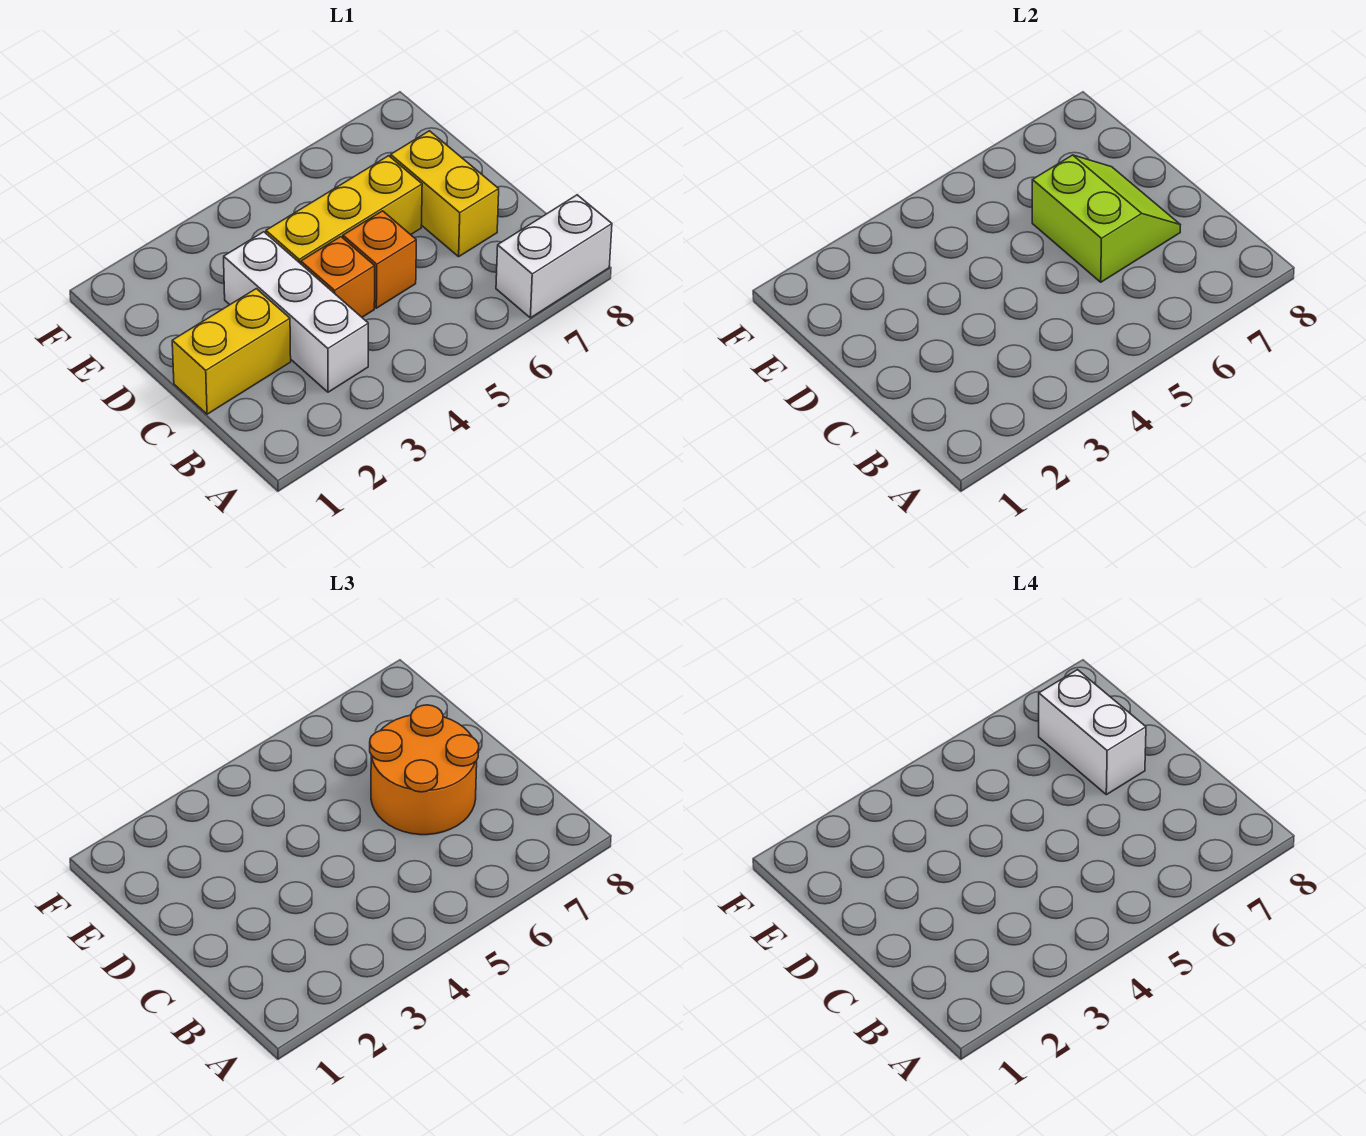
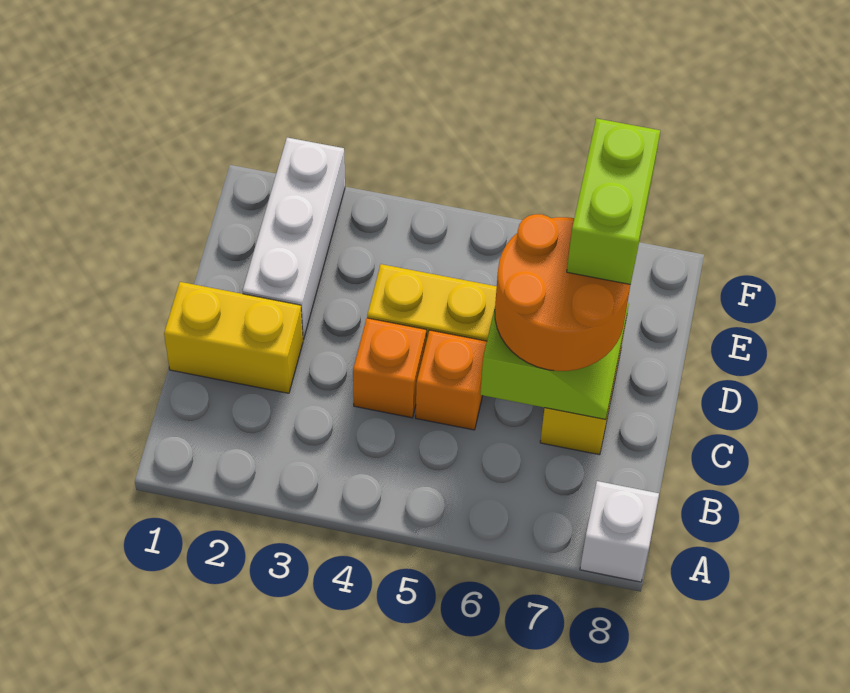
white 1x2 brick [496,195,612,318] -> white 1x1 brick [580,481,659,582]
white 1x3 brick [224,232,368,392] -> white 1x3 brick moved to [242,138,345,340]
white 1x2 brick [1039,670,1146,795] -> lime 1x2 brick [567,118,660,284]

